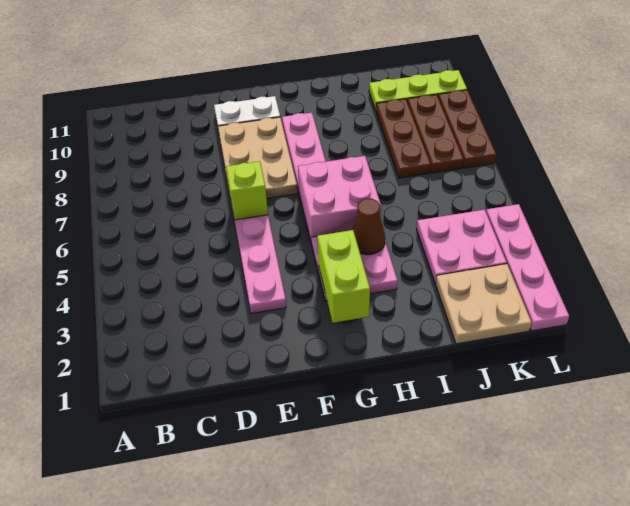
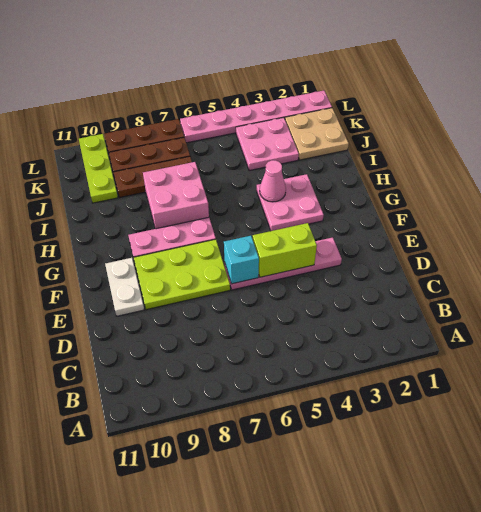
lime 1x1 brick [226,161,268,220] -> cyan 1x1 brick [224,236,259,284]
tan 2x3 plate [218,117,297,198] -> lime 2x3 plate [134,239,230,310]
lime 1x2 brick [317,230,370,323] -> lime 1x2 brick moved to [253,223,317,277]
pink 2x2 brick [298,156,381,244] -> pink 2x2 brick moved to [143,162,209,229]
brown 1x1 cone [352,199,385,255] -> pink 1x1 cone [260,160,286,202]
pink 1x4 plate [486,204,569,331] -> pink 1x6 plate [180,91,332,143]

